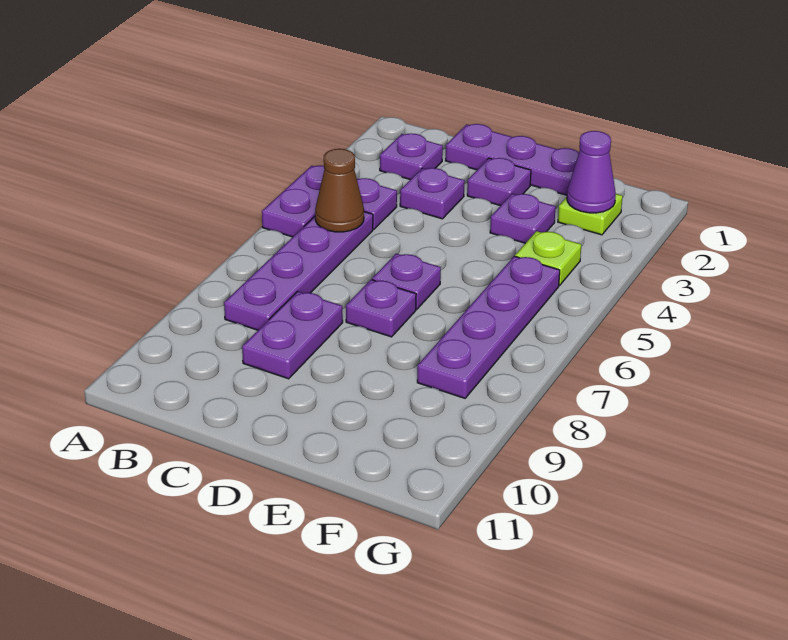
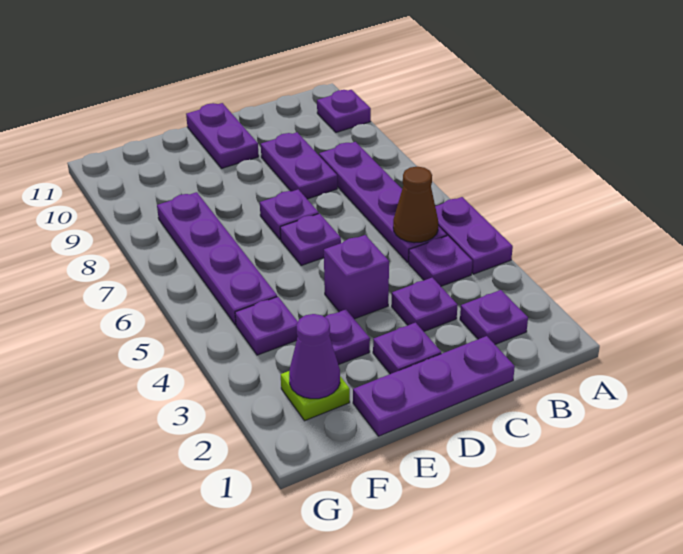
none -> purple 1x1 plate [317,90,371,132]
none -> purple 1x1 brick [324,235,389,319]
none -> purple 1x2 plate [186,103,259,169]
lime 1x1 plate [515,231,581,285] -> purple 1x1 plate [235,297,298,355]

